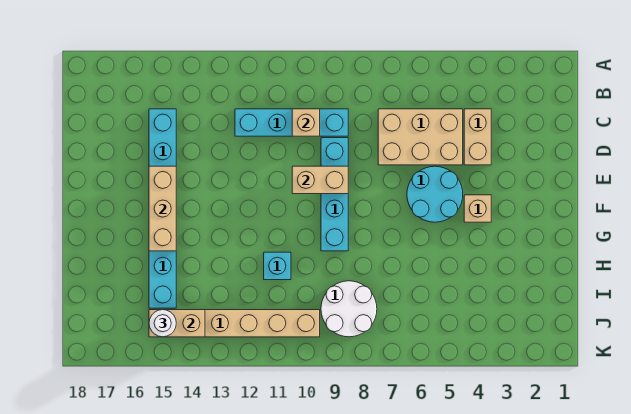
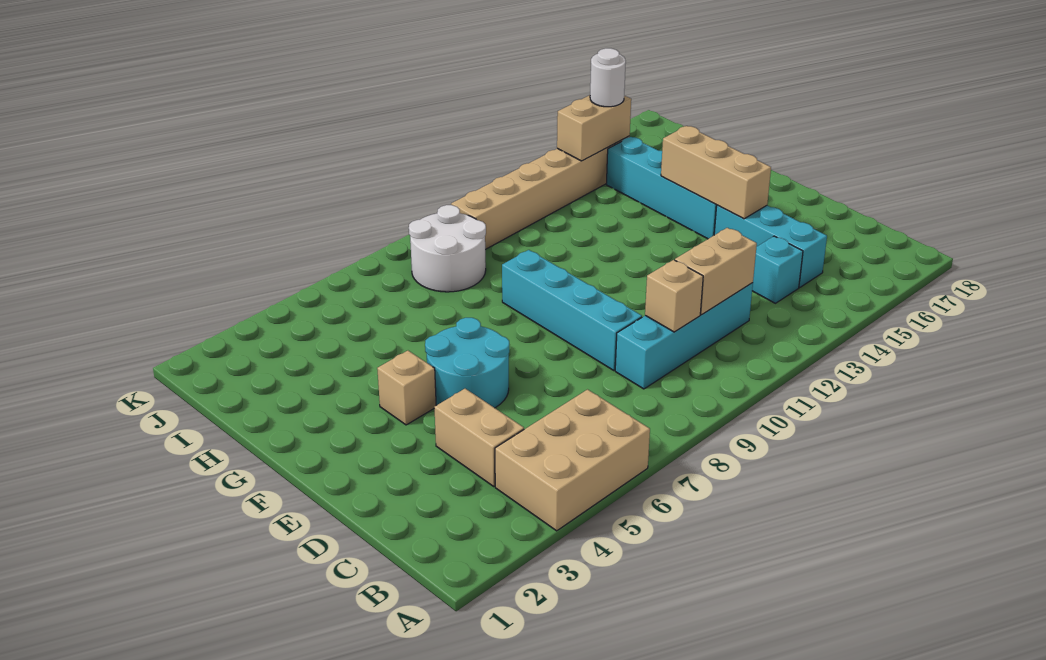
tan 2x3 brick [378,109,463,165] -> tan 2x3 brick moved to [495,390,650,531]
tan 1x2 brick [292,166,348,194] -> tan 1x2 brick moved to [675,228,757,315]
cyan 1x1 brick [264,252,291,280] -> cyan 1x1 brick moved to [752,236,803,303]

